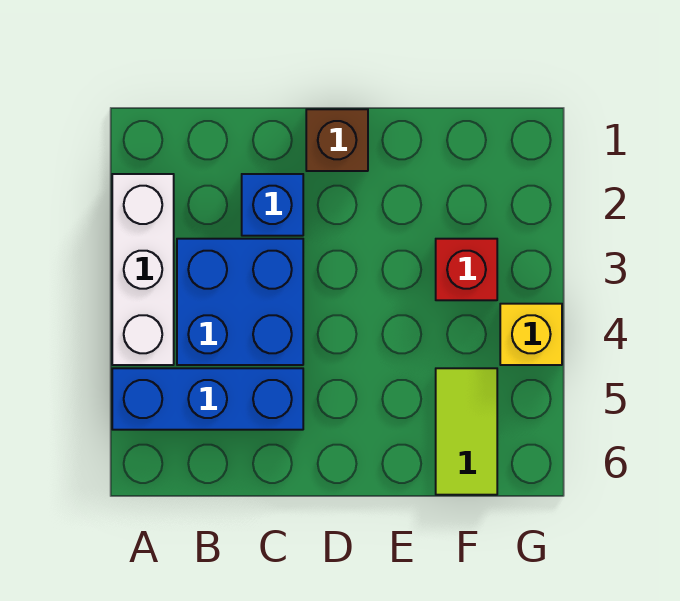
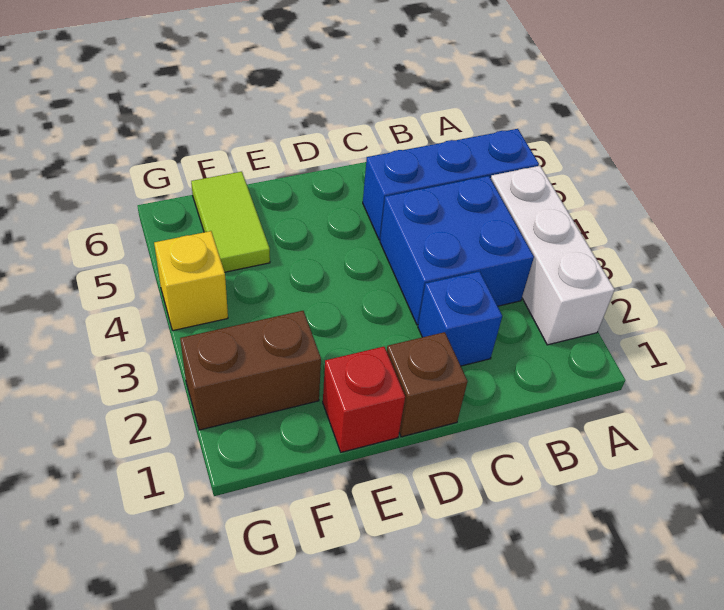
none -> brown 1x2 brick [180,311,321,430]
red 1x1 brick [436,239,497,300] -> red 1x1 brick moved to [323,347,405,452]

